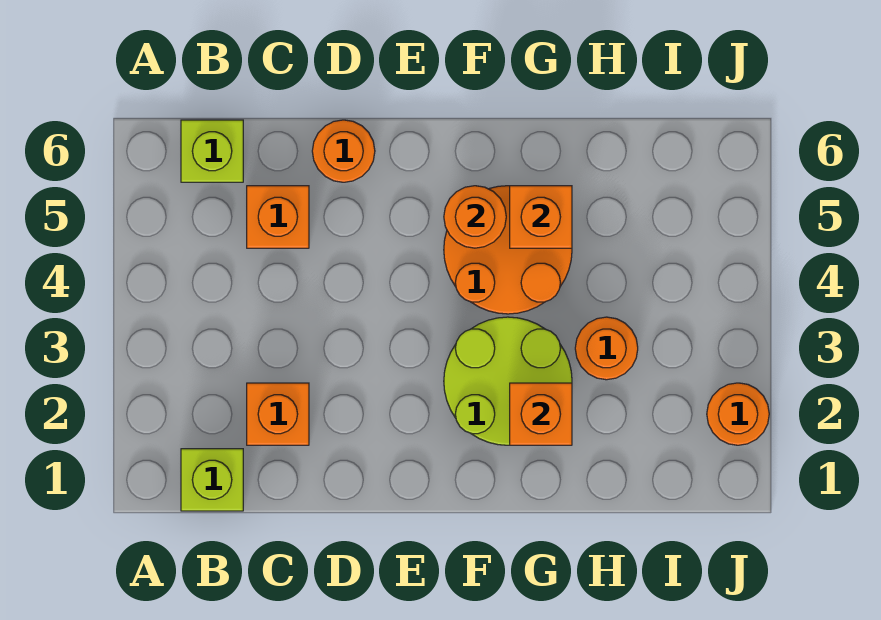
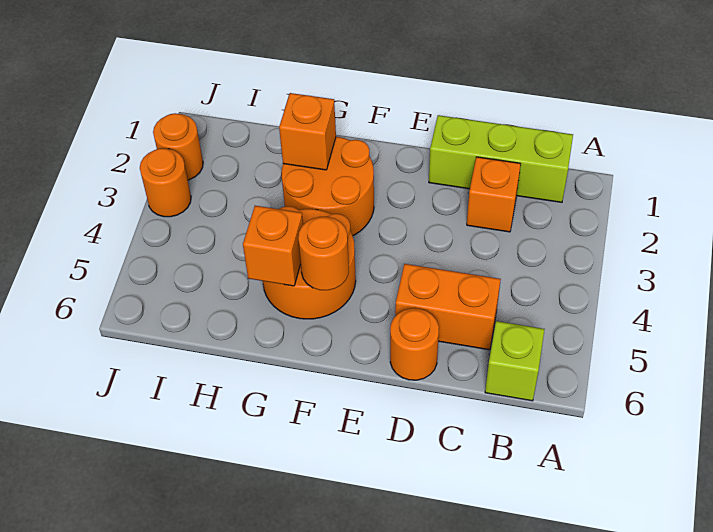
lime 1x1 brick [181,449,243,511] -> lime 1x3 brick [429,115,573,202]
orange 1x1 brick [247,186,309,248] -> orange 1x2 brick [395,264,501,350]
lime 2x2 round brick [444,317,572,445] -> orange 2x2 round brick [282,137,374,236]
orange 1x1 round brick [575,317,638,380] -> orange 1x1 round brick moved to [140,148,191,217]

